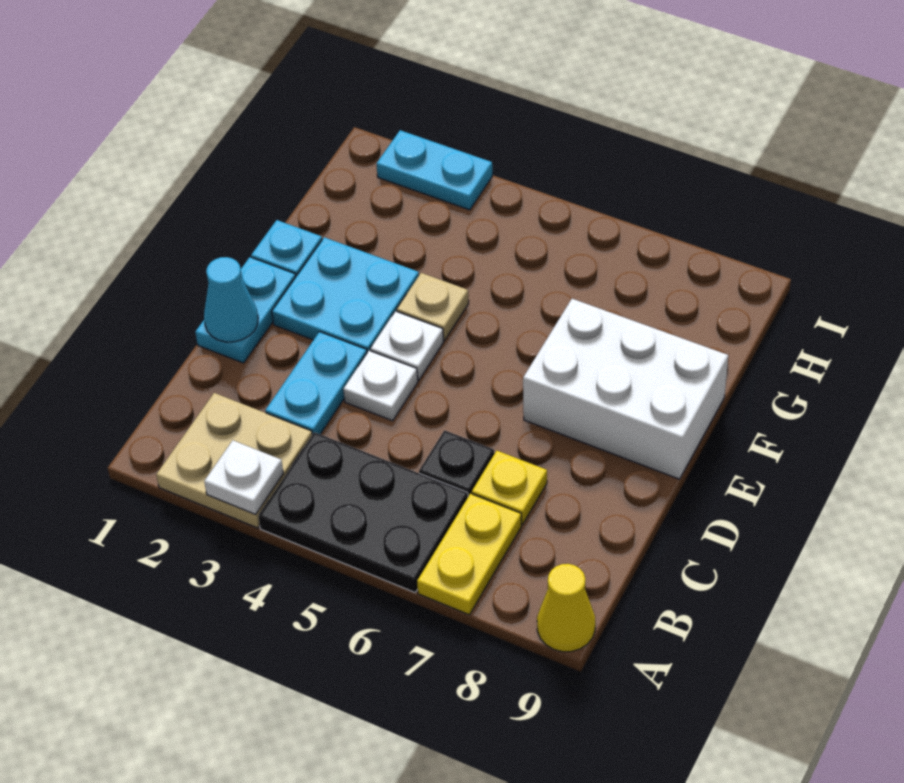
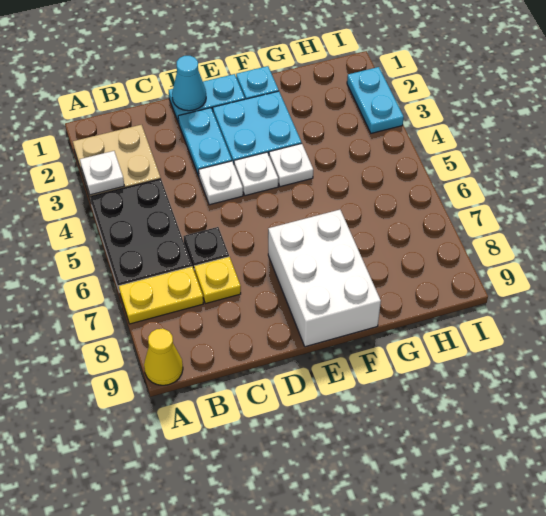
cyan 1x2 plate [265,332,367,435] -> cyan 1x2 plate turned to [178,108,232,176]
tan 1x1 plate [397,273,469,340] -> white 1x1 plate [269,144,313,187]

